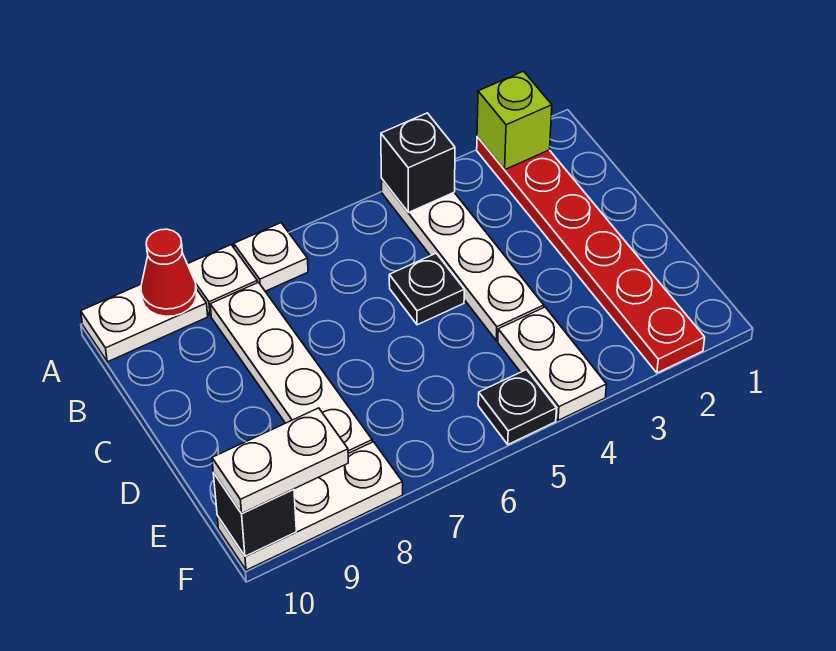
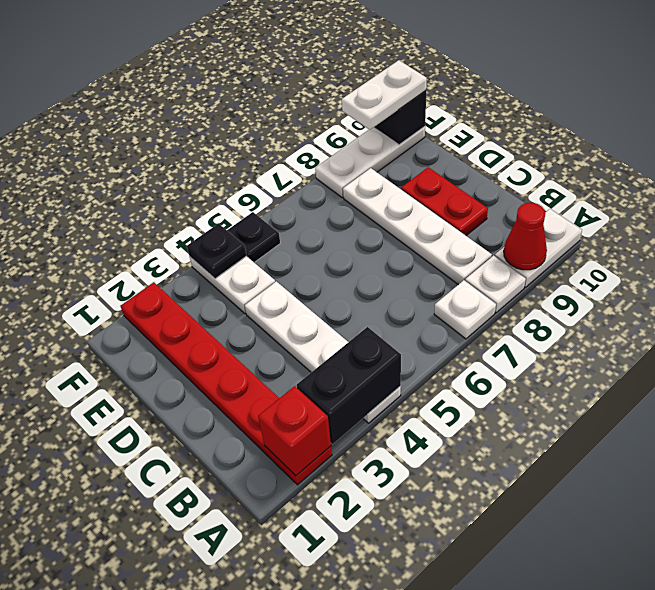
lime 1x1 brick [477,71,552,170] -> red 1x1 brick [258,386,331,476]
black 1x1 brick [381,113,455,212] -> black 1x2 brick [297,327,401,444]
black 1x1 plate [389,253,464,325] -> black 1x1 plate moved to [187,224,247,279]
none -> red 1x2 plate [401,167,488,235]

